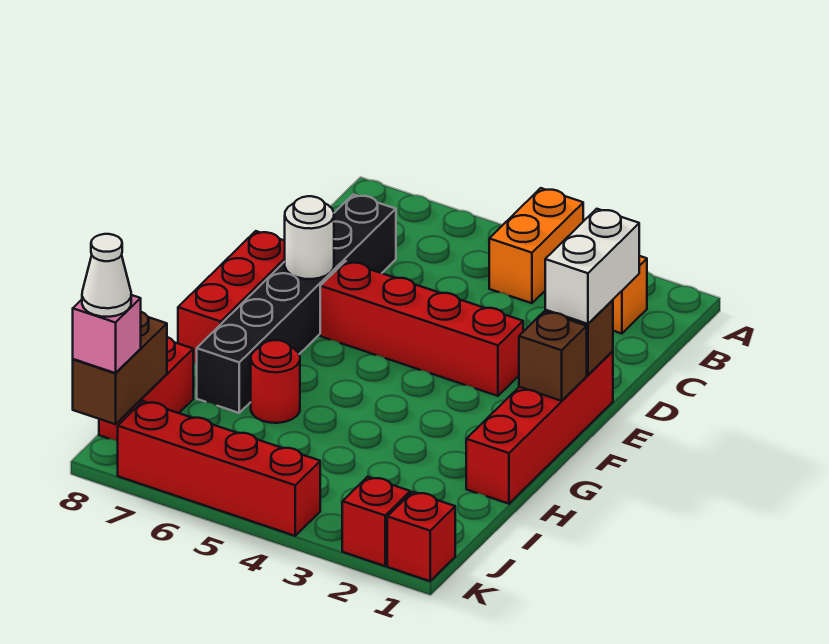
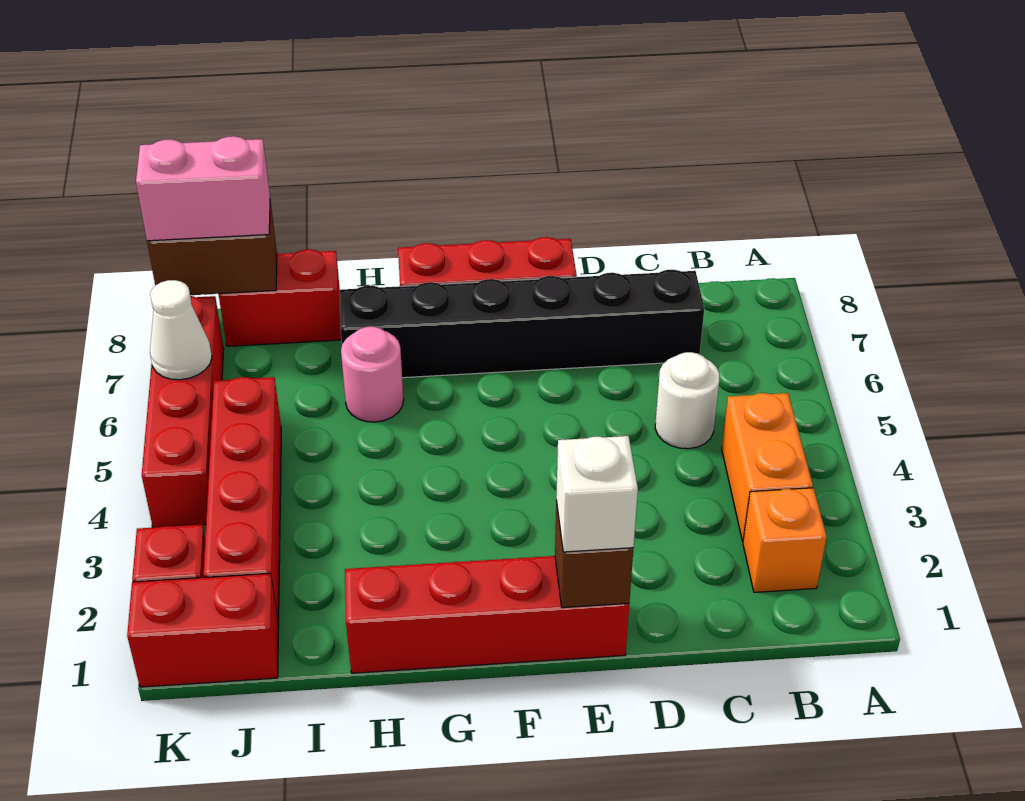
orange 1x2 brick [489,188,583,303] -> orange 1x2 brick turned to [722,393,813,541]
white 1x2 brick [545,209,639,324] -> white 1x1 brick [556,436,638,552]
red 1x4 brick [320,261,523,396] -> red 1x4 brick moved to [203,377,281,623]
white 1x1 round brick [285,196,334,279] -> white 1x1 round brick moved to [655,352,719,449]
brown 1x1 brick [519,312,587,401] -> none
red 1x1 round brick [251,340,300,423] -> pink 1x1 round brick [341,327,404,422]
red 1x1 brick [387,492,455,581] -> red 1x2 brick [127,574,279,687]
pink 1x1 brick [73,295,141,373] -> pink 1x2 brick [136,136,270,241]
white 1x1 cone [82,234,131,317] -> white 1x1 cone moved to [150,280,212,380]

